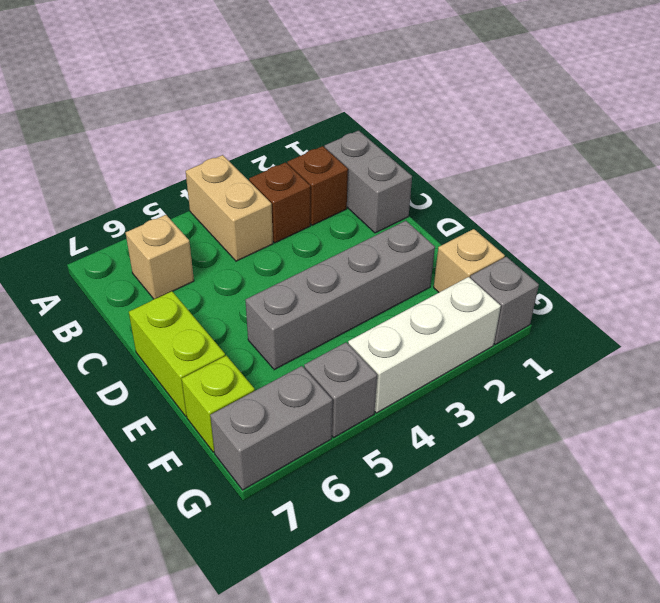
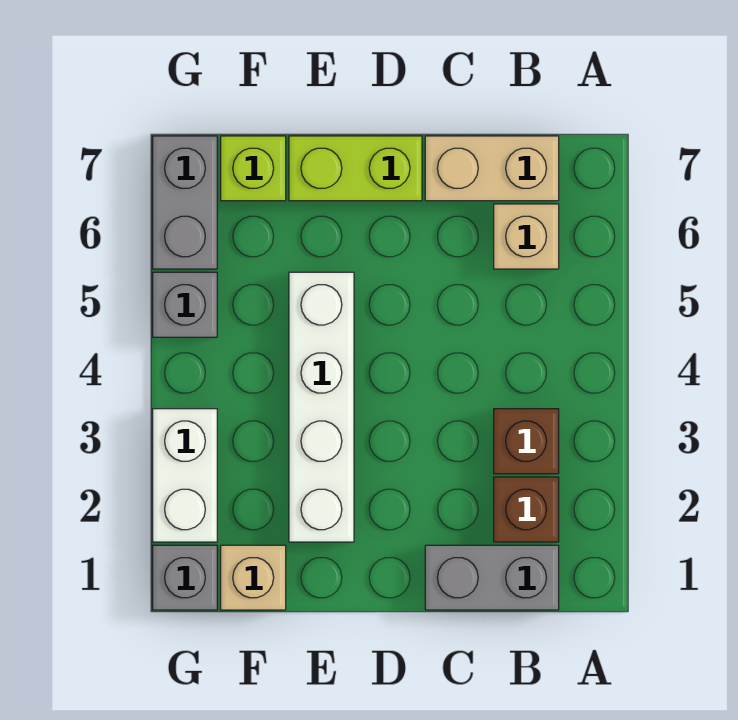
tan 1x2 brick [186,155,273,261] -> tan 1x2 brick moved to [425,136,559,201]
grey 1x4 brick [245,221,435,370] -> white 1x4 brick [289,272,354,542]
white 1x3 brick [348,277,501,413] -> white 1x2 brick [153,409,217,542]

